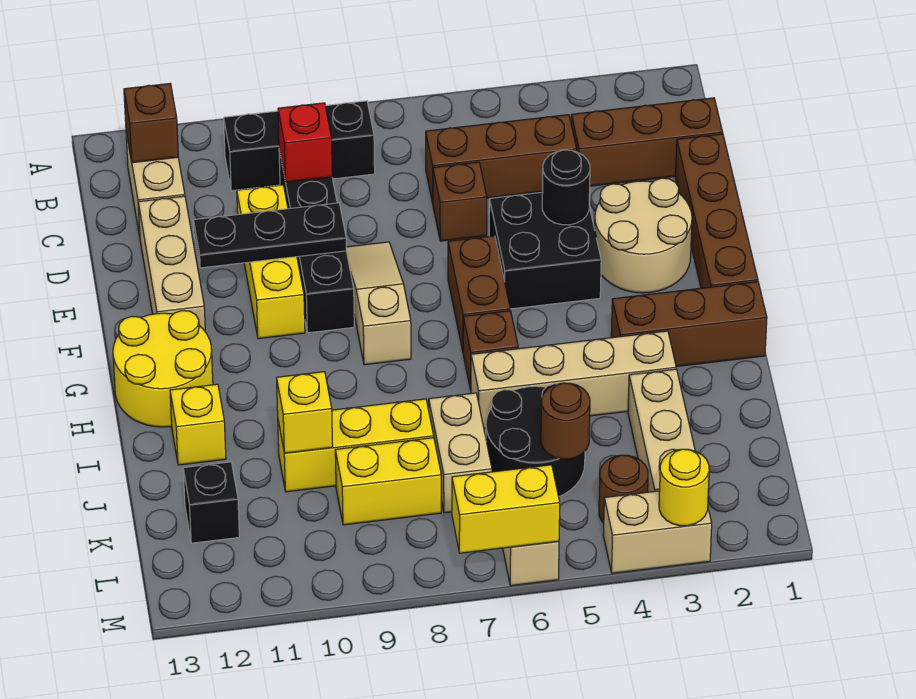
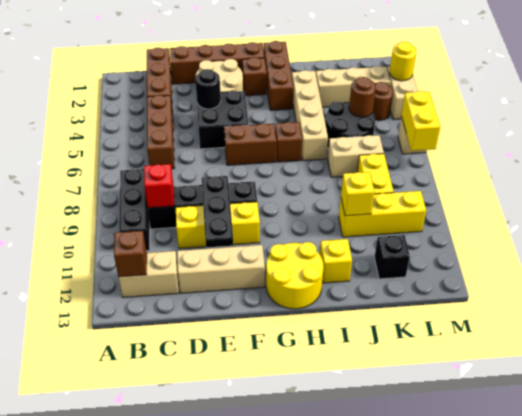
brown 1x1 brick [433,162,487,241] -> brown 1x1 brick moved to [242,57,267,96]
tan 1x3 slope [346,242,411,365] -> none
yellow 1x3 brick [278,399,434,492] -> yellow 1x3 brick turned to [339,191,426,237]

